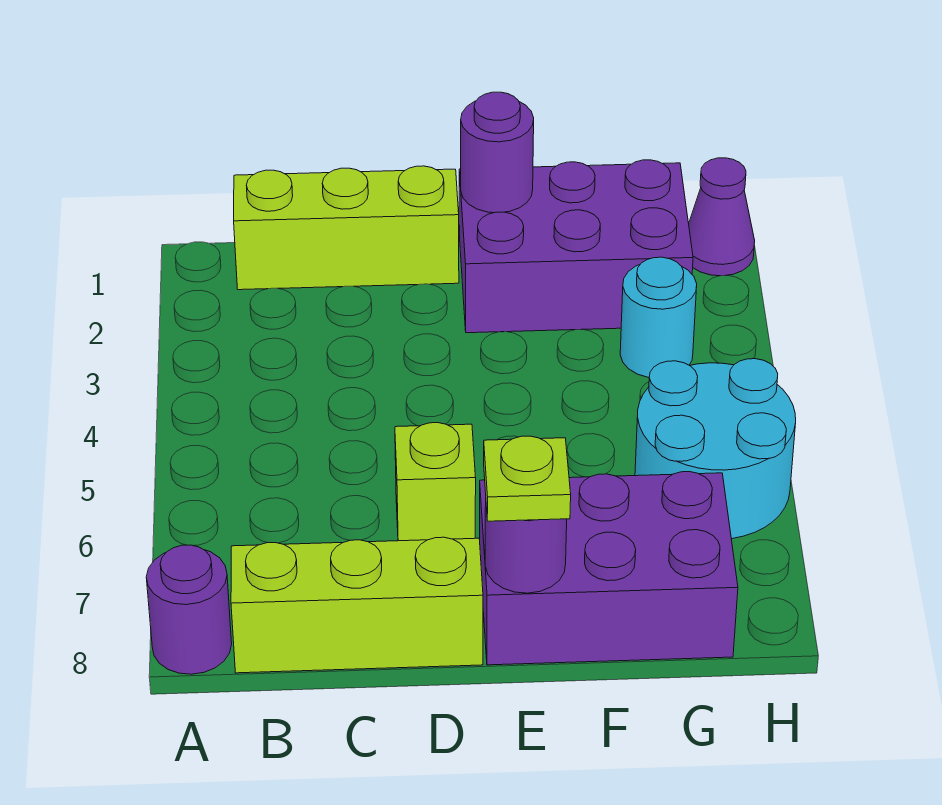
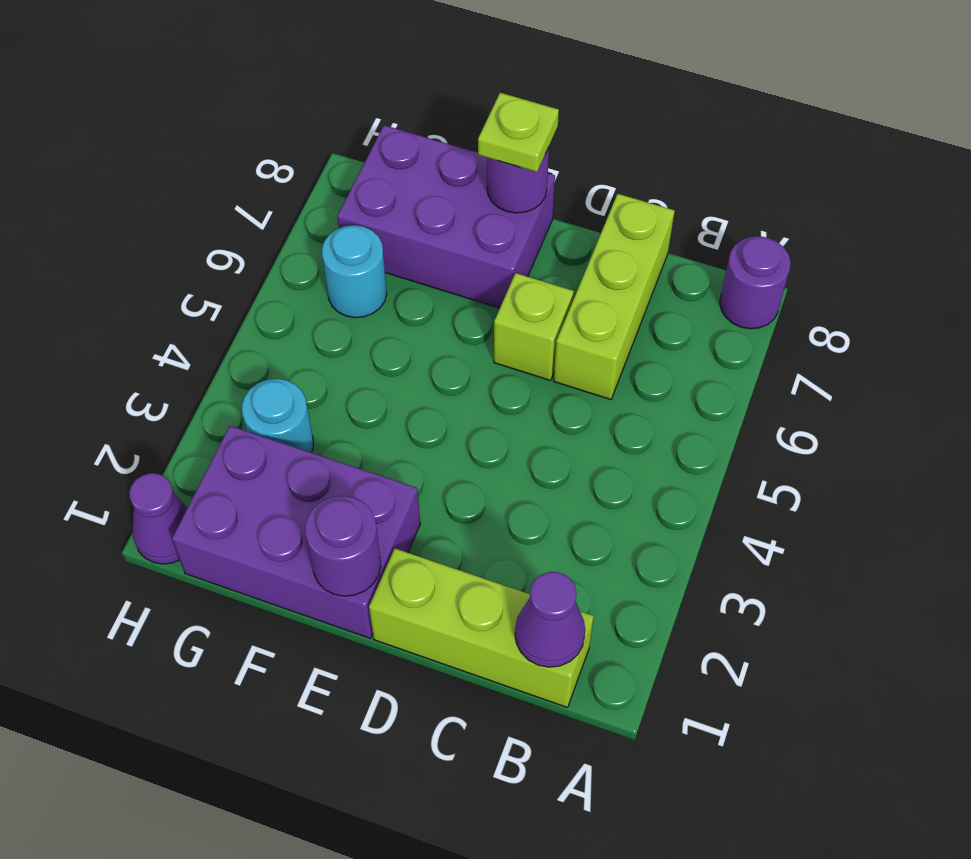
none -> purple 1x1 cone [515,572,585,667]
lime 1x3 brick [231,537,483,673] -> lime 1x3 brick turned to [554,194,675,400]
cyan 2x2 round brick [635,359,796,539] -> cyan 1x1 round brick [322,225,387,318]

